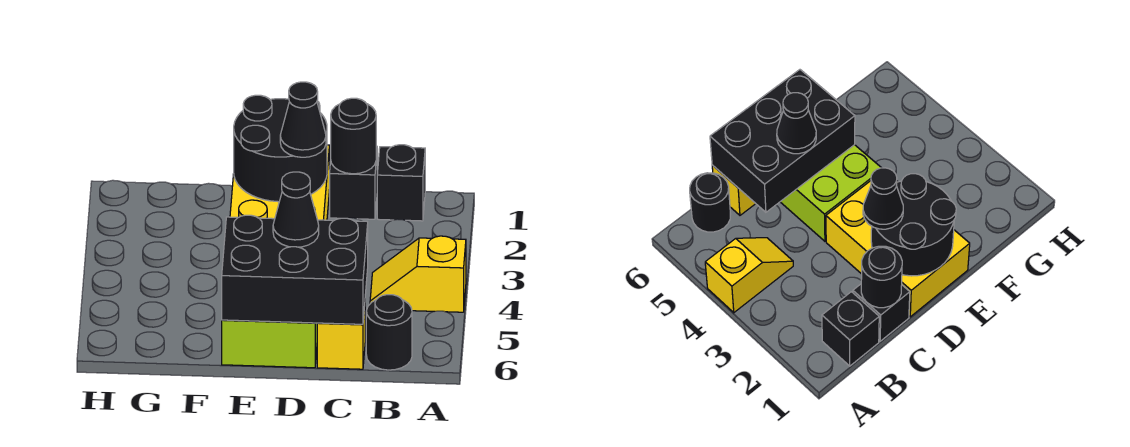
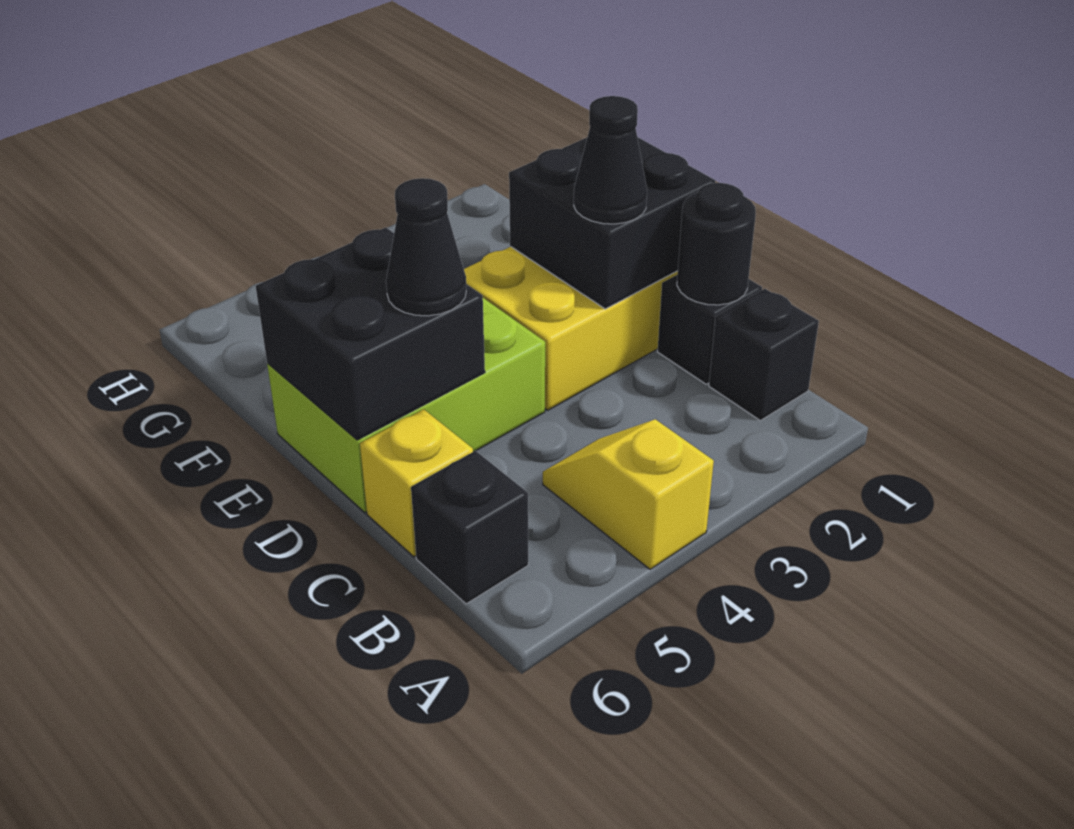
black 1x1 round brick [366,295,412,370] -> black 1x1 brick [411,451,528,604]
black 2x3 brick [222,215,368,324] -> black 2x2 brick [256,227,485,440]
black 2x2 round brick [234,95,327,202] -> black 2x2 brick [509,137,715,309]

